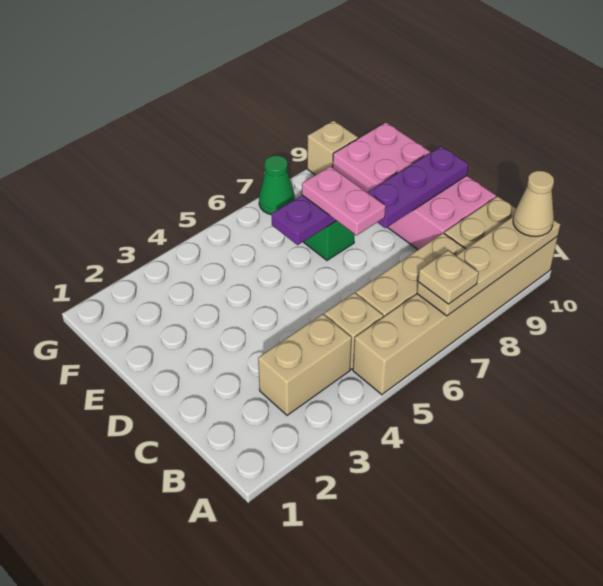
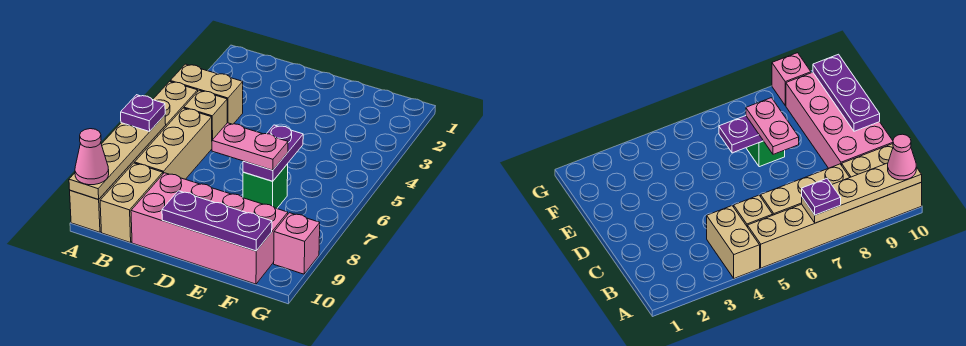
tan 1x1 plate [418,250,479,304] -> purple 1x1 plate [121,95,165,131]
tan 1x1 cone [513,171,554,236] -> pink 1x1 cone [75,129,109,185]
tan 1x2 brick [258,314,352,415] -> tan 1x2 brick turned to [170,64,243,124]
purple 1x3 plate [367,146,468,228] -> purple 1x3 plate turned to [162,191,272,251]
green 1x1 cone [259,155,295,214] -> none
tan 1x1 brick [307,121,358,175] -> pink 1x1 brick [274,213,320,274]

